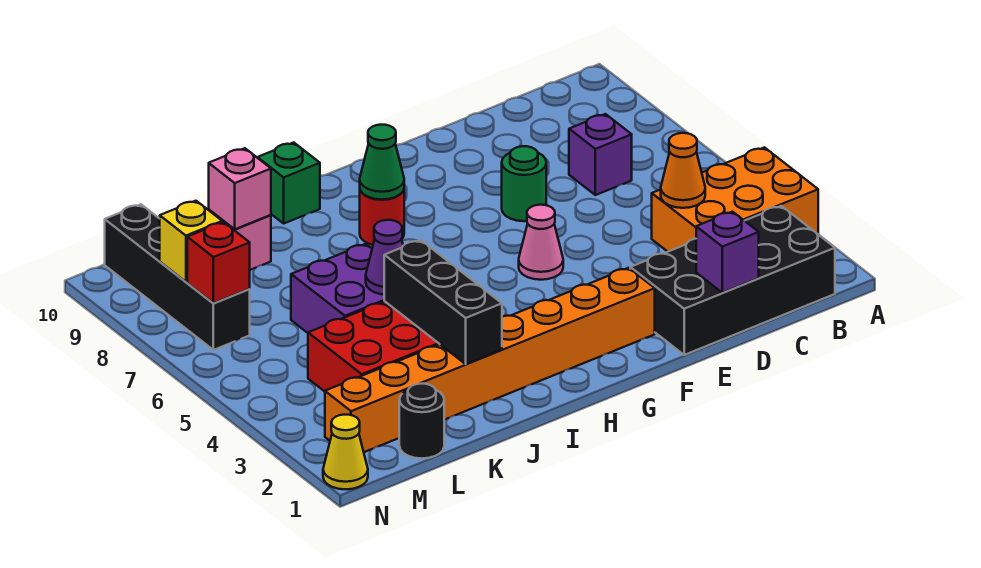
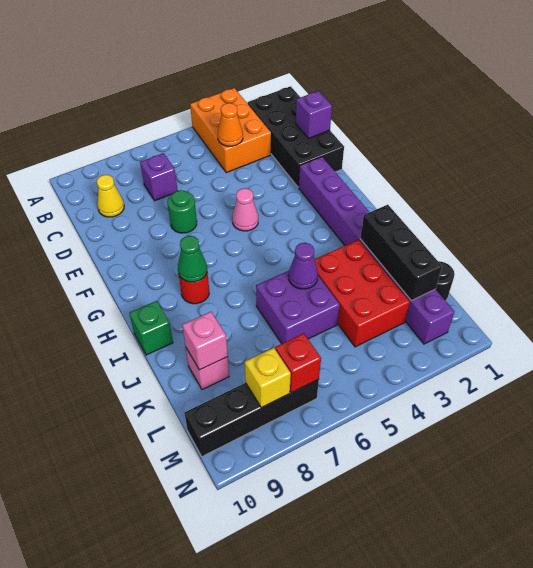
orange 1x8 brick [325,268,655,452] -> purple 1x8 brick [299,157,454,344]
black 1x3 brick [384,240,502,364] -> black 1x3 brick turned to [360,205,442,301]
yellow 1x1 cone [323,415,368,489] -> yellow 1x1 cone moved to [97,175,124,217]

